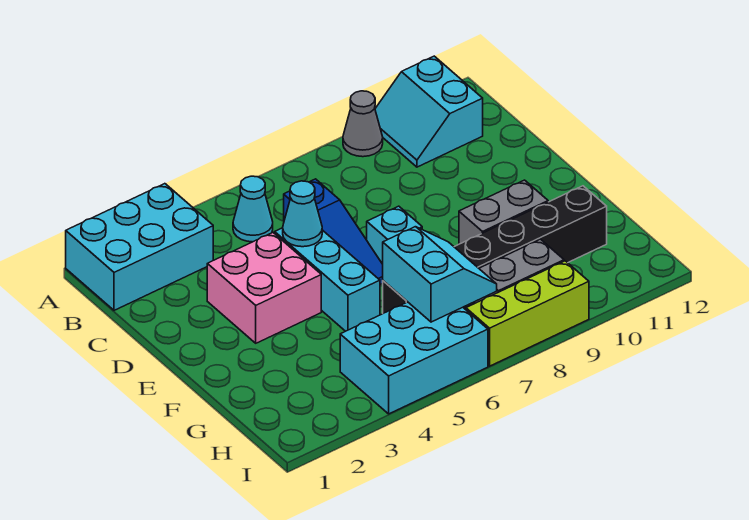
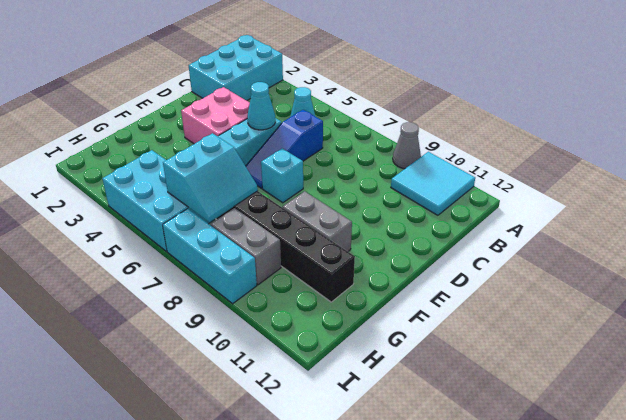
cyan 2x3 brick [66,184,213,310] -> cyan 2x3 brick turned to [189,35,283,101]
cyan 2x2 slope [375,56,483,167] -> cyan 2x2 tile [391,152,475,215]
lime 1x3 brick [466,261,589,366] -> cyan 1x3 brick [163,209,257,304]

